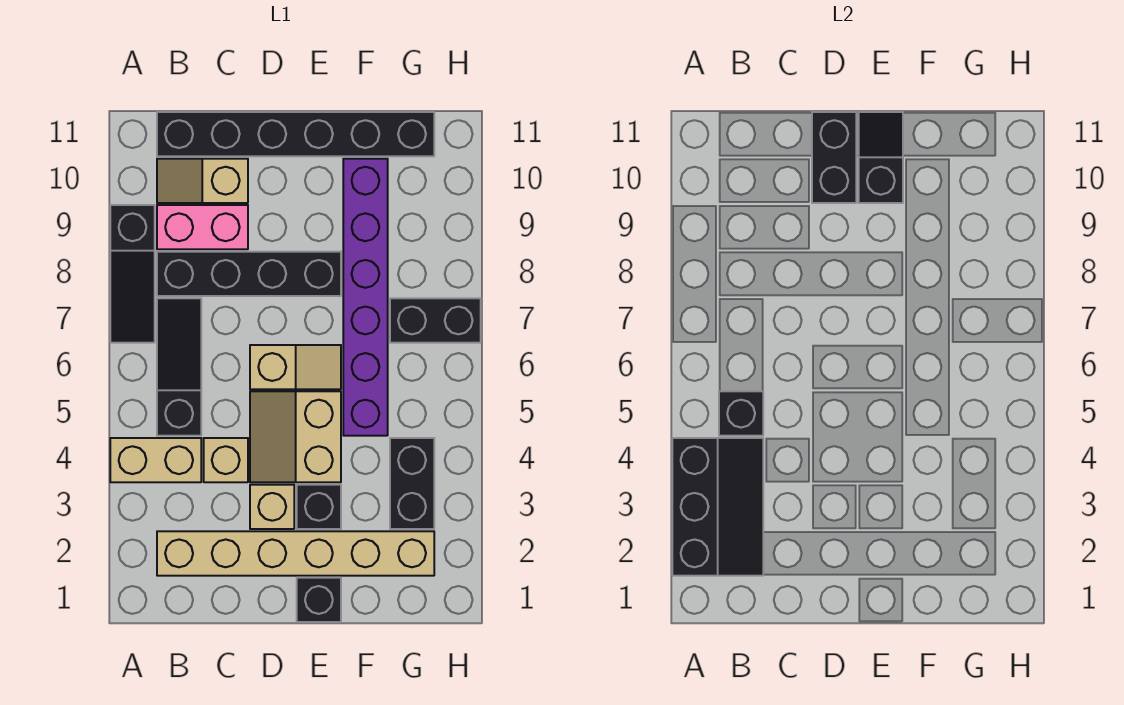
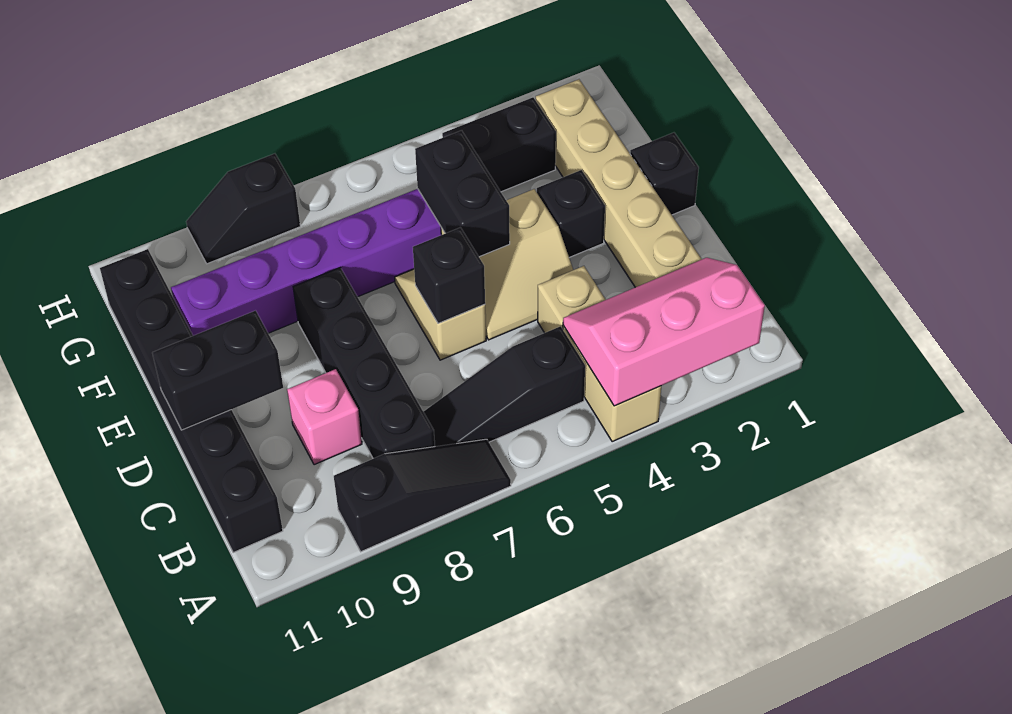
black 2x3 slope [672,438,763,576] -> pink 2x3 slope [563,258,765,406]
black 1x1 brick [719,391,763,436] -> black 1x1 brick moved to [413,227,485,324]
pink 1x2 brick [157,205,248,249] -> pink 1x1 brick [287,369,362,465]
tan 1x2 slope [157,159,248,203] -> none
tan 1x1 brick [250,485,294,529] -> none
black 1x2 slope [859,112,903,203] -> black 1x2 slope moved to [186,154,300,264]
black 1x2 brick [390,298,481,343] -> black 1x2 brick moved to [415,130,510,257]

